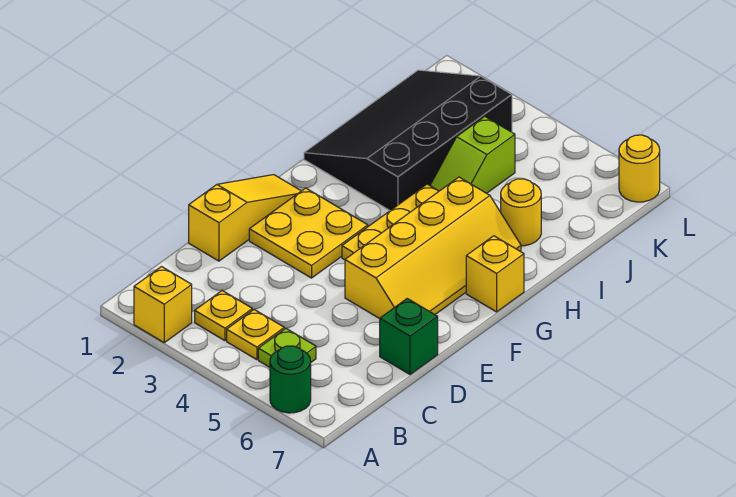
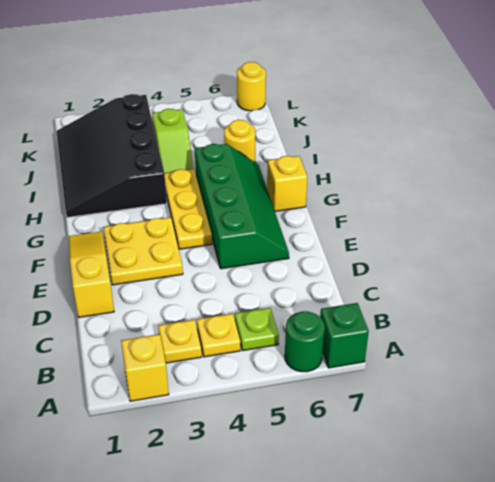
green 1x1 brick [380,299,438,374] -> green 1x1 brick moved to [320,303,369,368]
yellow 2x4 slope [345,177,521,319] -> green 2x4 slope [195,144,289,269]

